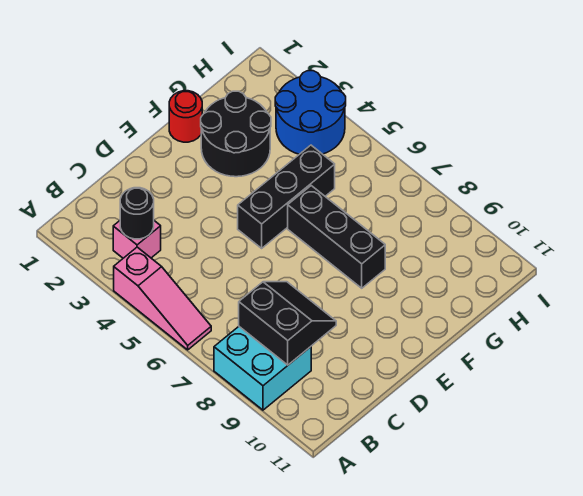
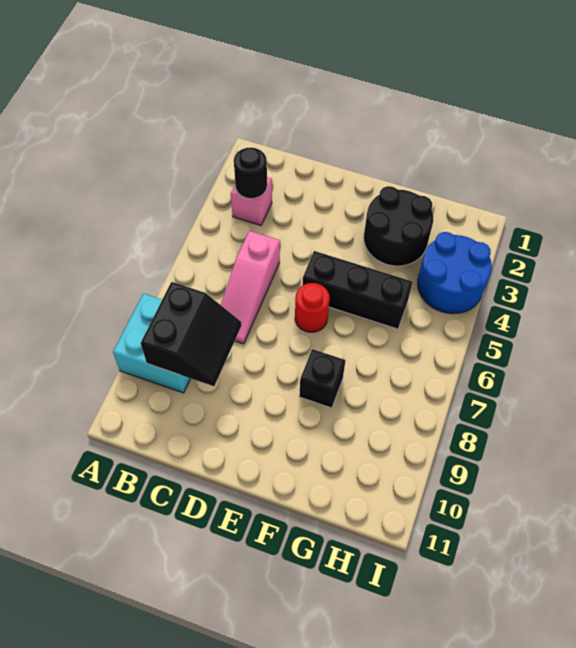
pink 1x3 slope [114,247,211,350] -> pink 1x3 slope moved to [221,231,280,344]
red 1x1 round brick [169,91,202,142] -> red 1x1 round brick moved to [295,283,330,332]
black 1x3 brick [288,186,385,288] -> black 1x1 brick [299,349,345,408]

